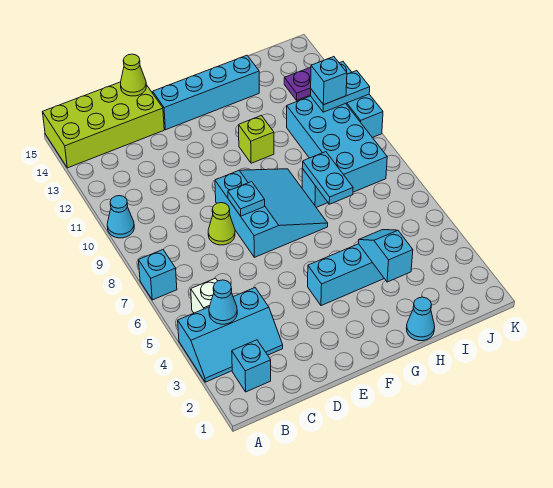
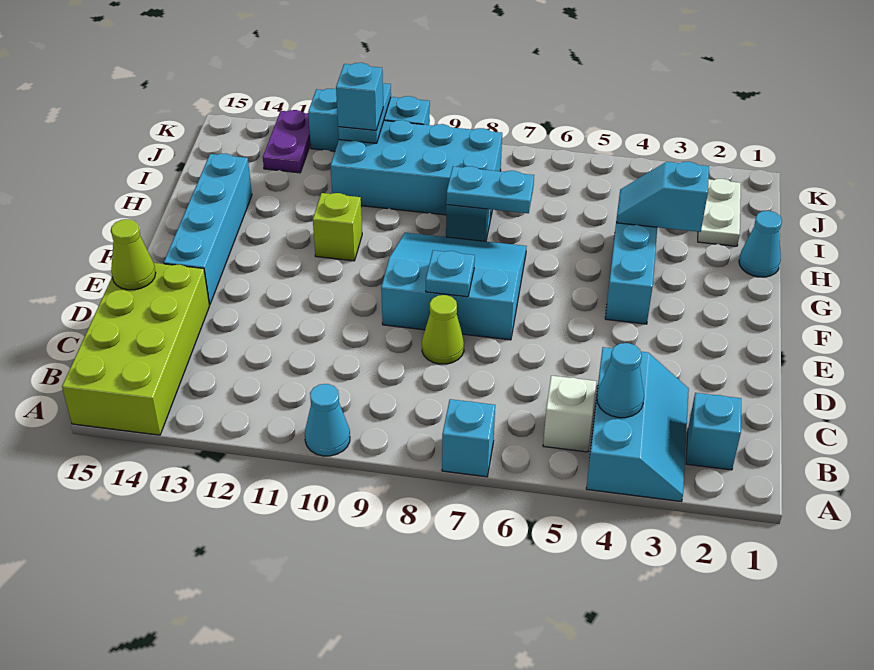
none -> white 1x2 plate [698,179,741,246]

